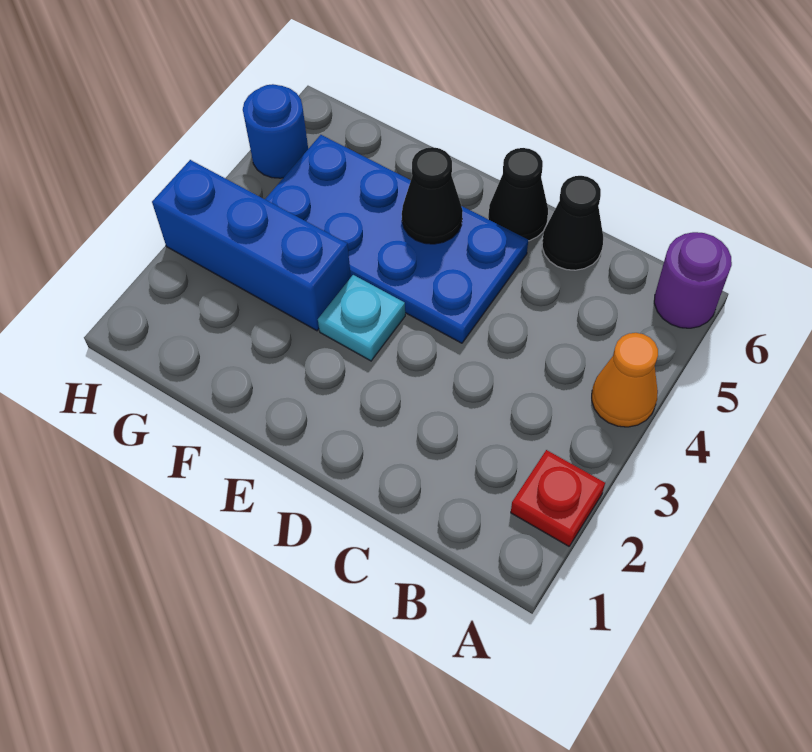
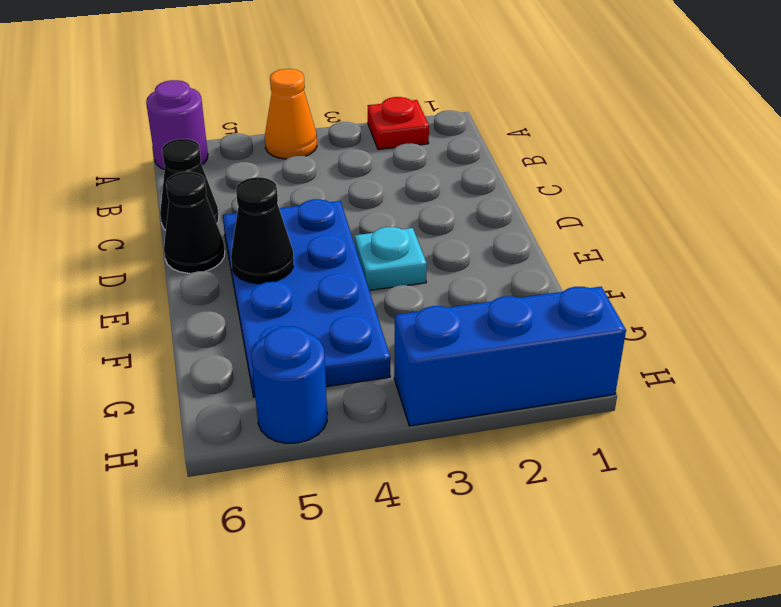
blue 1x3 brick [152,160,351,331] -> blue 1x3 brick turned to [394,287,626,426]

